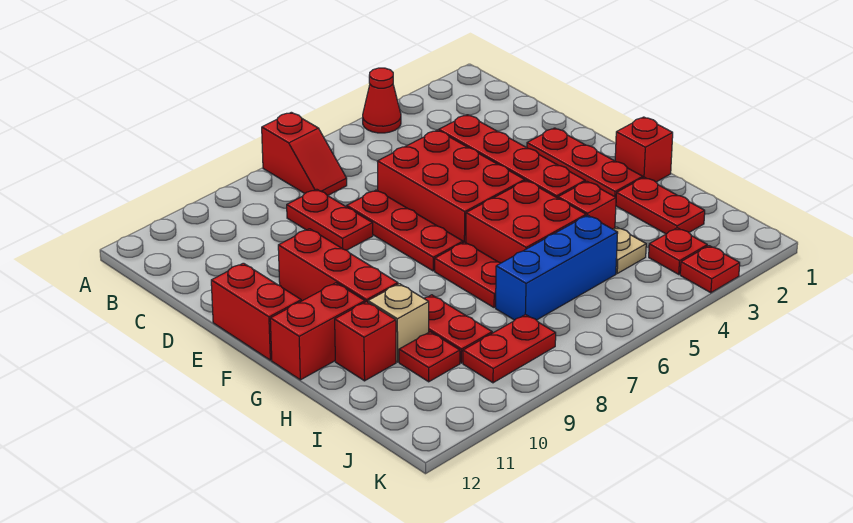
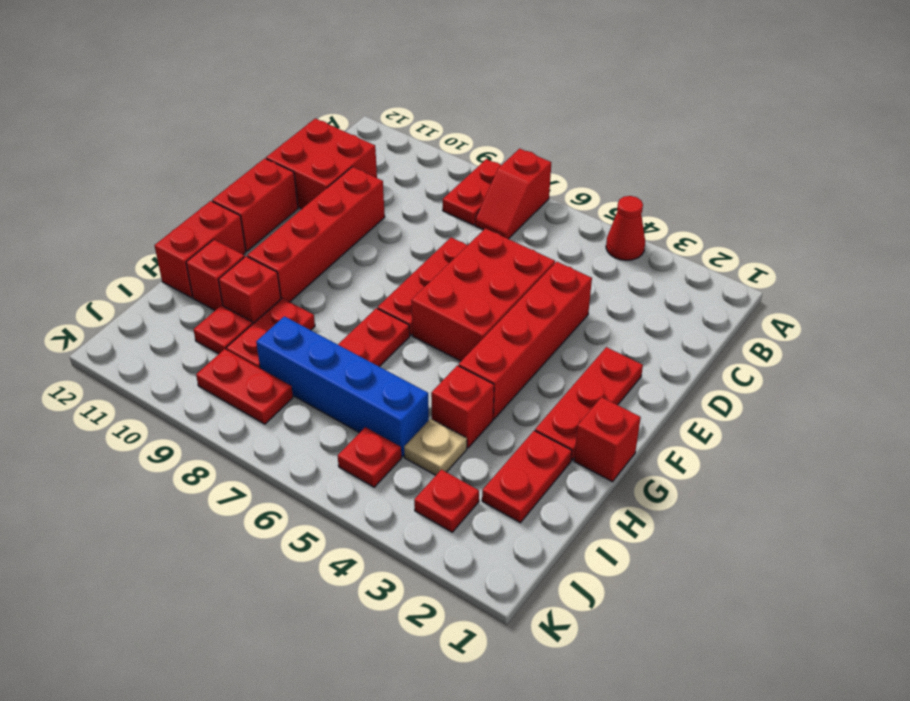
red 1x2 plate [287,189,373,250] -> red 1x2 plate moved to [443,159,501,225]
red 1x3 brick [278,229,398,302] -> red 1x4 brick [247,167,385,302]
red 2x2 brick [466,181,586,263] -> red 2x2 brick moved to [266,118,377,209]
red 1x2 brick [270,283,365,380] -> red 1x2 brick turned to [154,201,246,298]
tan 1x1 brick [368,284,429,362] -> red 1x1 brick [218,256,281,323]
blue 1x3 brick [496,215,618,320] -> blue 1x4 brick [256,316,429,457]
red 1x1 plate [680,246,740,293] -> red 1x1 plate moved to [338,427,401,487]

